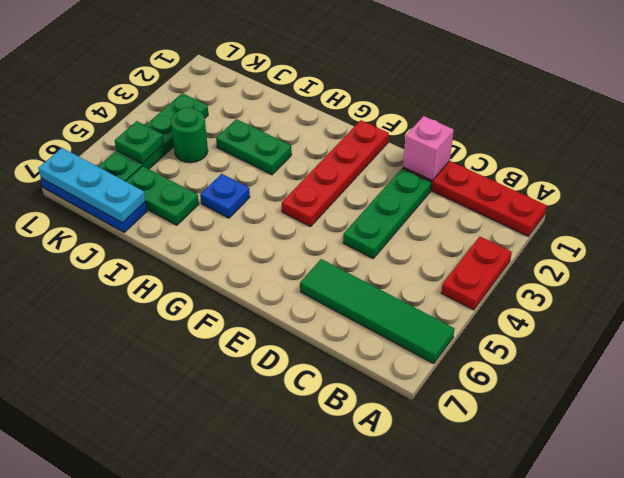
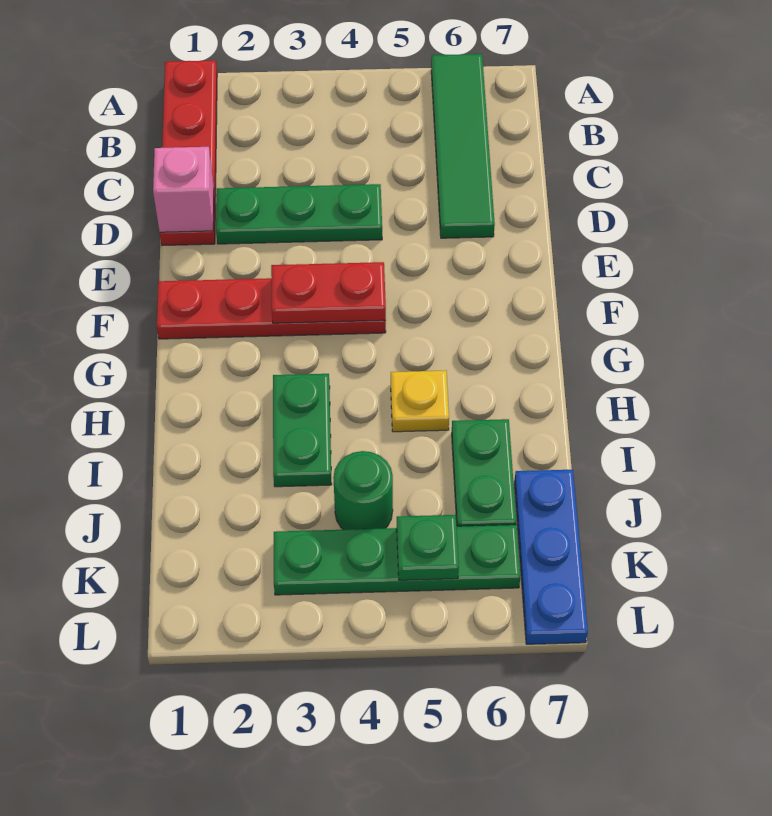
red 1x2 plate [441,237,512,310] -> red 1x2 plate moved to [271,262,386,323]
blue 1x1 plate [200,174,250,218] -> yellow 1x1 plate [391,371,449,432]
cyan 1x3 plate [38,148,145,223] -> none

